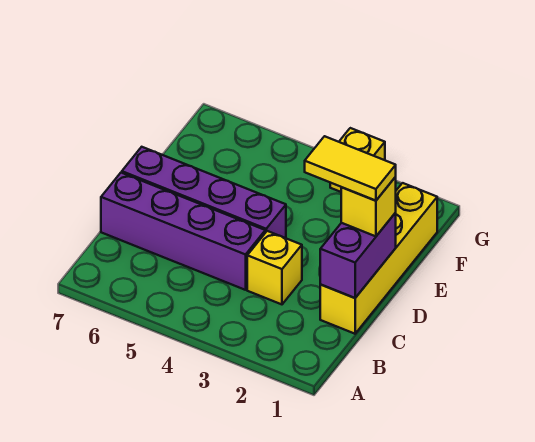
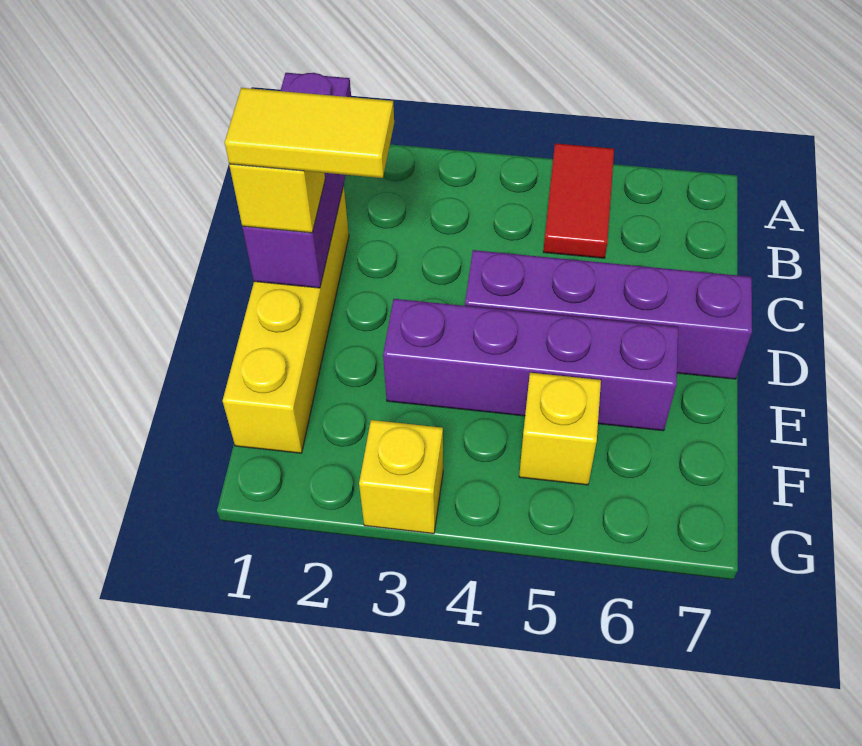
none -> red 1x2 tile [543,143,614,258]
purple 1x2 brick [320,213,396,298] -> purple 1x3 brick [242,73,351,288]
yellow 1x1 brick [247,231,302,304] -> yellow 1x1 brick moved to [519,373,601,485]
purple 1x4 brick [101,173,265,290] -> purple 1x4 brick moved to [383,299,678,431]

